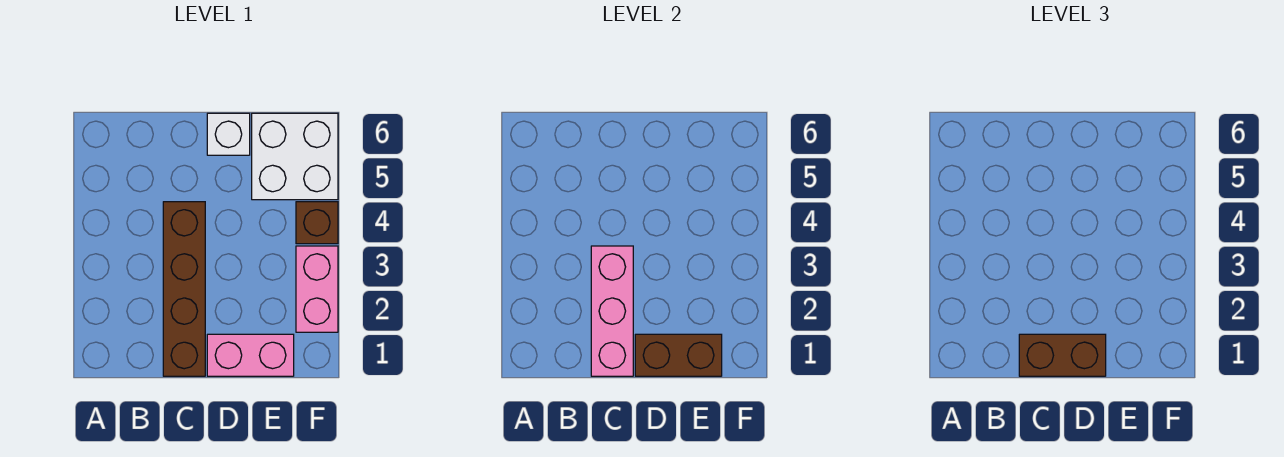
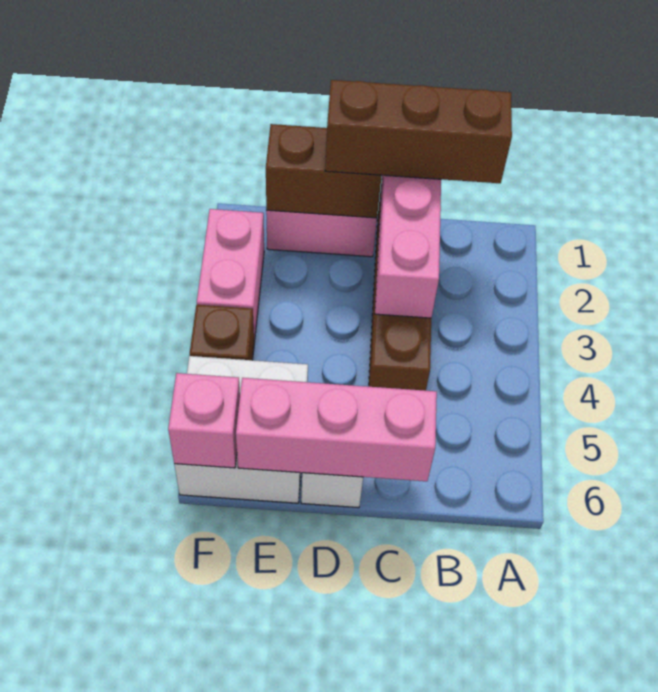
brown 1x2 brick [1019,334,1106,376] -> brown 1x3 brick [325,80,512,183]
none -> pink 1x3 brick [236,378,437,481]
none -> pink 1x1 brick [168,373,240,468]

